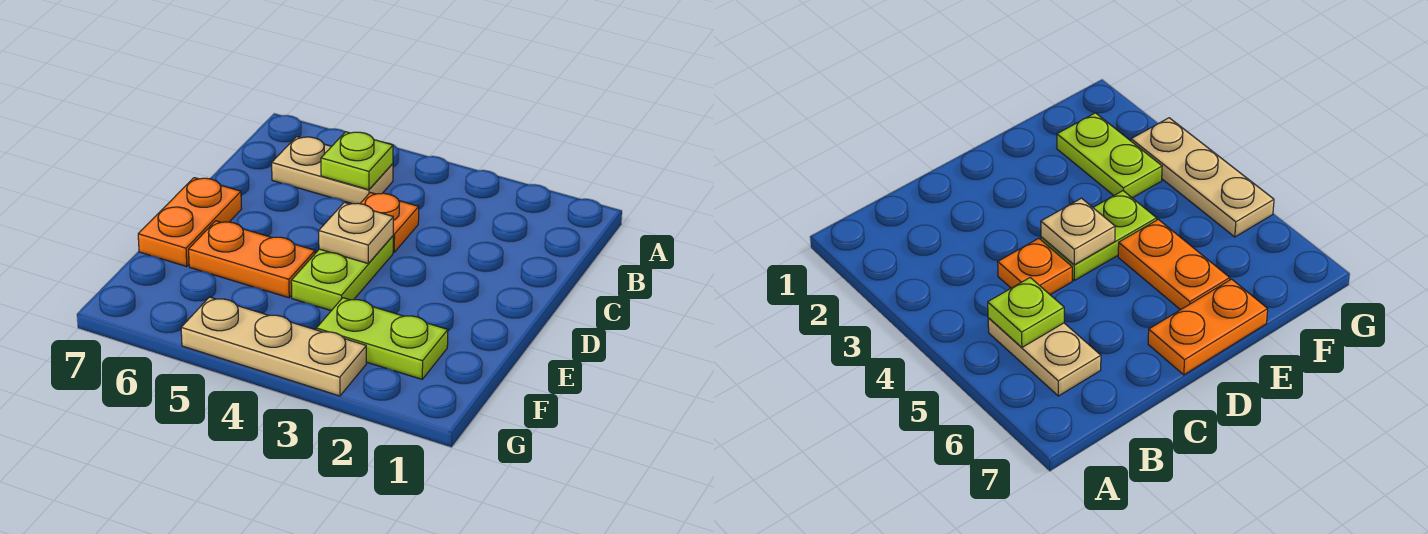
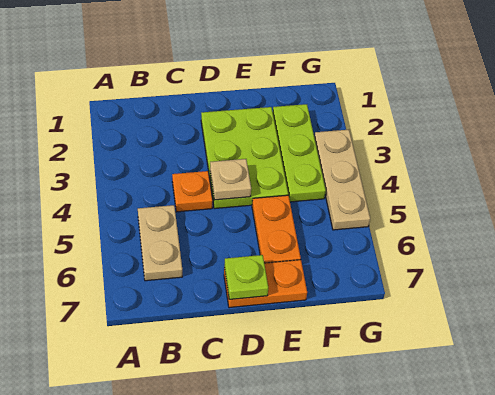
lime 1x1 plate [321,132,393,190] -> lime 1x1 plate moved to [224,255,268,299]
lime 1x2 plate [291,236,393,311] -> lime 2x3 plate [201,107,288,209]
lime 1x2 plate [316,298,448,379] -> lime 1x3 plate [273,104,326,202]

